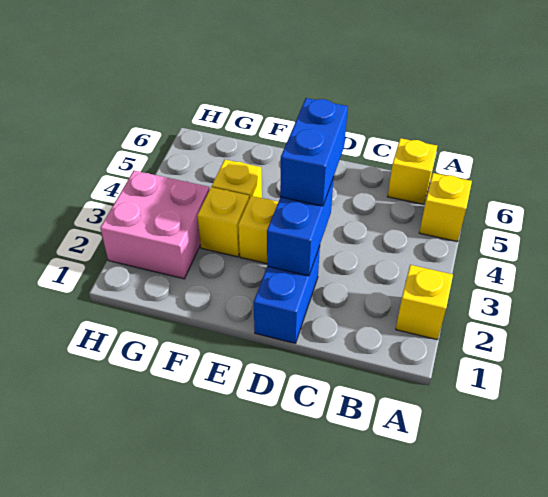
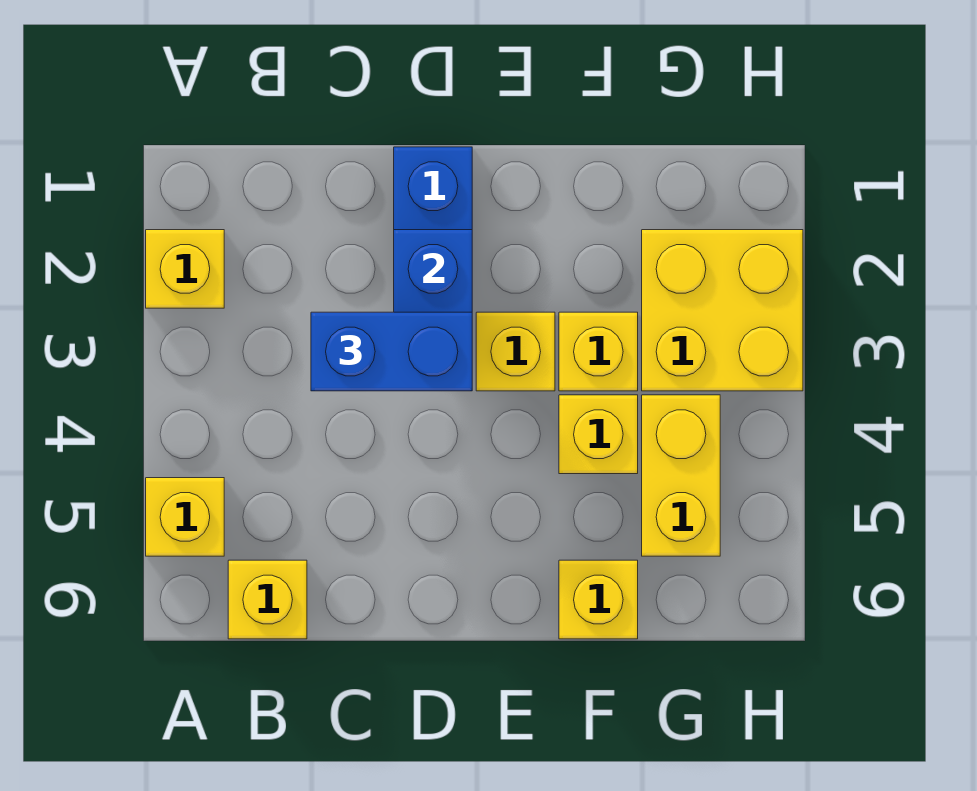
blue 1x2 brick [280,98,348,206] -> blue 1x2 brick turned to [311,312,472,391]
none -> yellow 1x1 brick [559,560,638,639]
pink 2x2 brick [100,171,209,279] -> yellow 2x2 brick [642,230,803,391]
none -> yellow 1x2 brick [642,395,720,556]

